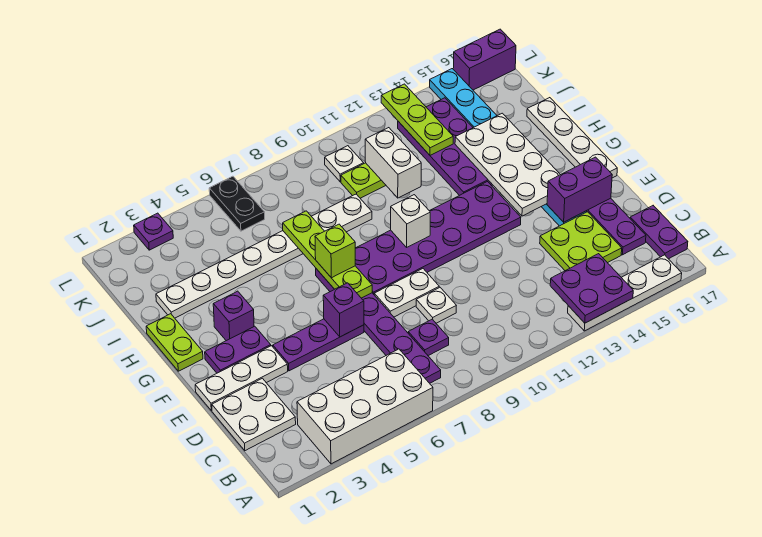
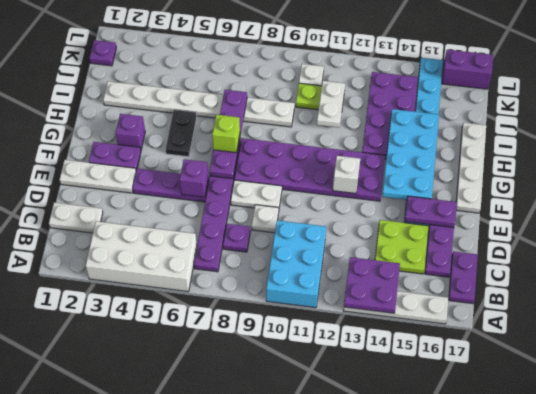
none -> cyan 2x3 brick [266,220,326,308]
white 2x2 plate [212,378,296,451] -> white 1x2 plate [49,203,103,233]
purple 1x2 brick [547,157,612,222] -> purple 1x2 plate [405,196,457,228]
lime 1x4 plate [283,211,372,298] -> purple 1x4 plate [210,90,247,179]
white 2x4 plate [455,113,560,216] -> cyan 2x4 plate [382,109,439,200]
lime 1x2 plate [146,314,203,371] -> none
white 1x1 brick [391,195,430,247] -> white 1x1 brick moved to [333,156,360,194]
white 1x2 brick [365,128,421,198] -> white 1x2 plate [317,81,345,127]
lime 1x3 plate [381,84,453,155] -> none
black 1x2 plate [209,176,265,231] -> black 1x2 plate moved to [166,109,197,157]
purple 1x1 plate [134,213,173,250] -> purple 1x1 plate moved to [89,40,116,66]

